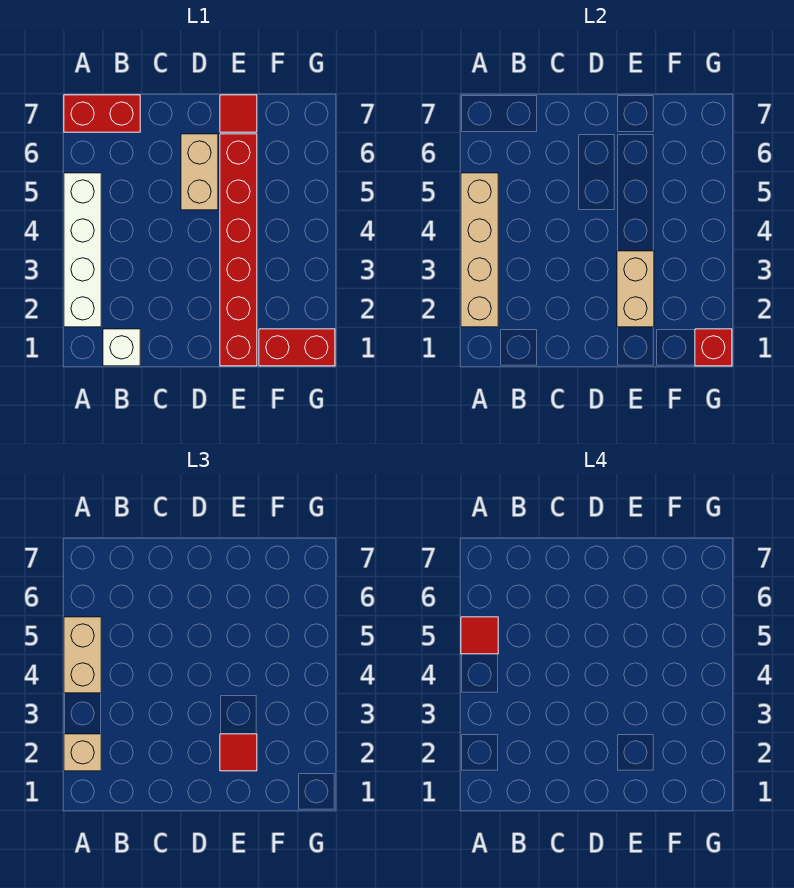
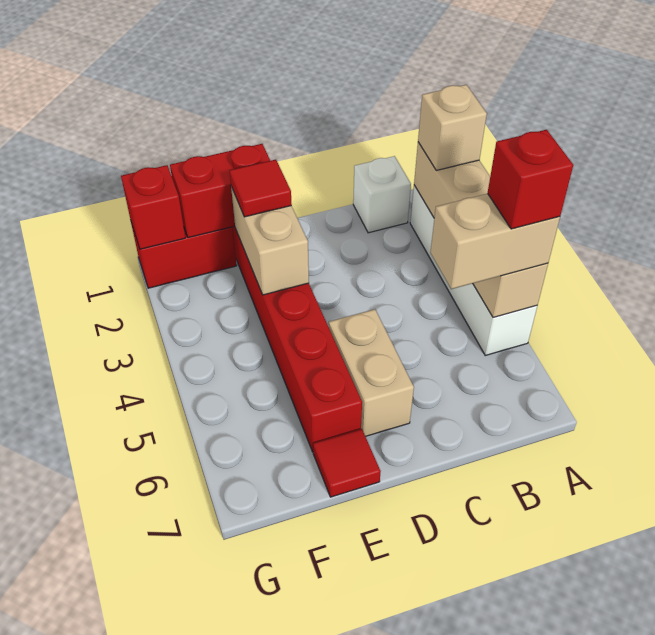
tan 1x2 brick [64,617,101,693] -> tan 1x2 brick turned to [430,194,560,289]
red 1x1 tile [461,617,498,654] -> red 1x1 brick [488,130,573,229]
red 1x2 brick [64,95,140,132] -> red 1x2 brick moved to [170,144,270,238]

